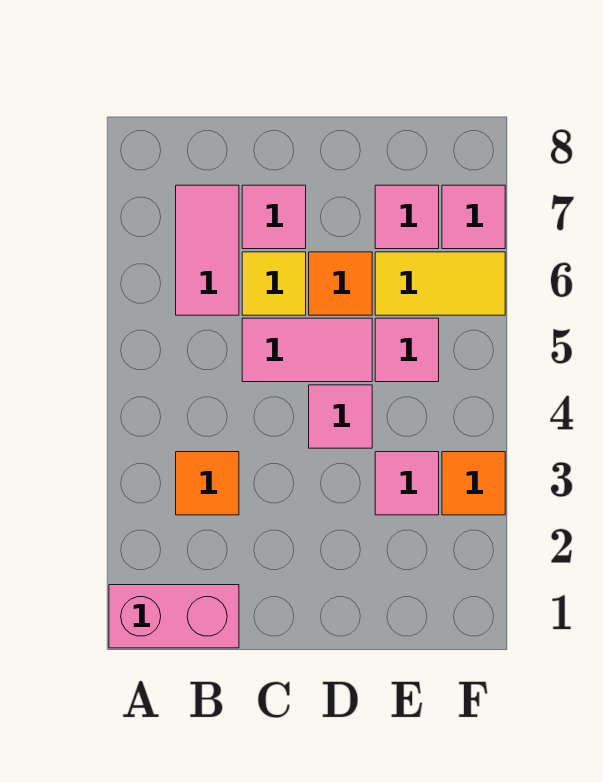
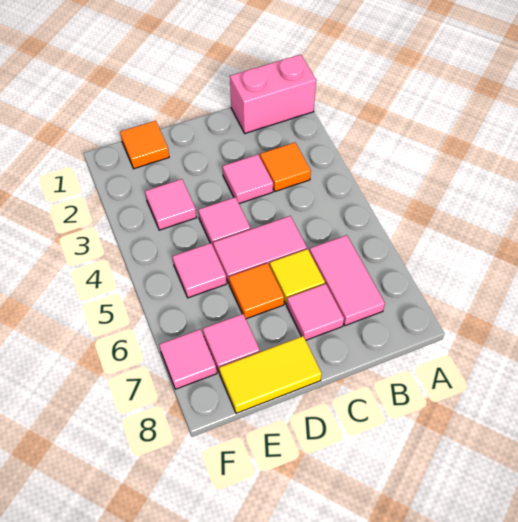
none -> pink 1x1 tile [222,155,273,204]
yellow 1x2 tile [375,252,505,315] -> yellow 1x2 tile moved to [219,336,322,413]
orange 1x1 tile [442,452,505,515] -> orange 1x1 tile moved to [120,121,169,169]

